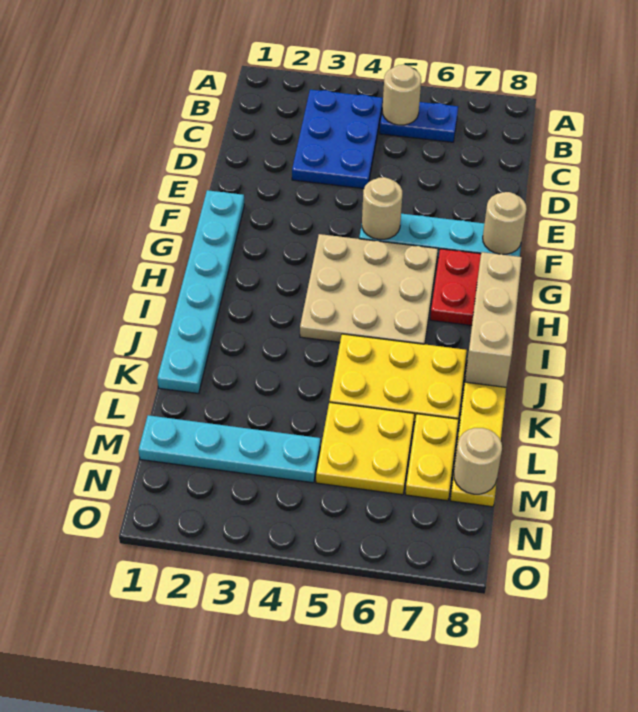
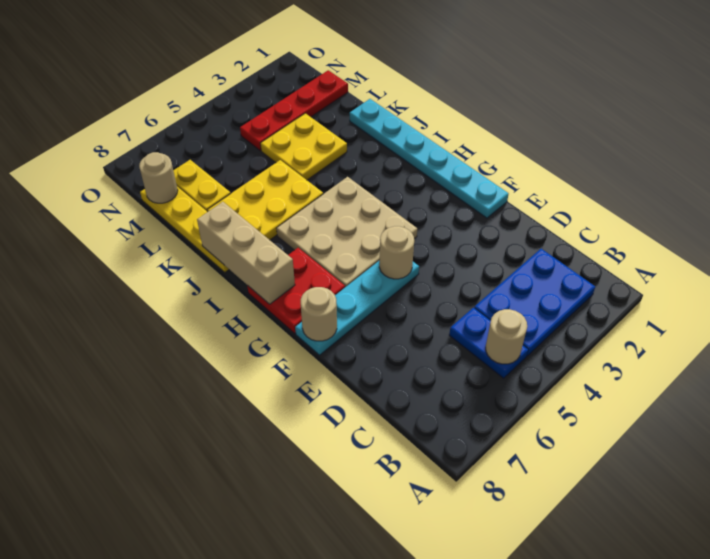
blue 2x3 plate [292,90,383,189] -> blue 2x3 plate turned to [474,249,595,356]
blue 1x2 plate [380,102,458,142] -> blue 1x2 plate turned to [449,308,528,378]
yellow 2x2 plate [316,402,414,495] -> yellow 2x2 plate moved to [260,113,347,180]
cyan 1x4 plate [139,415,320,483] -> red 1x4 plate [240,70,348,151]

